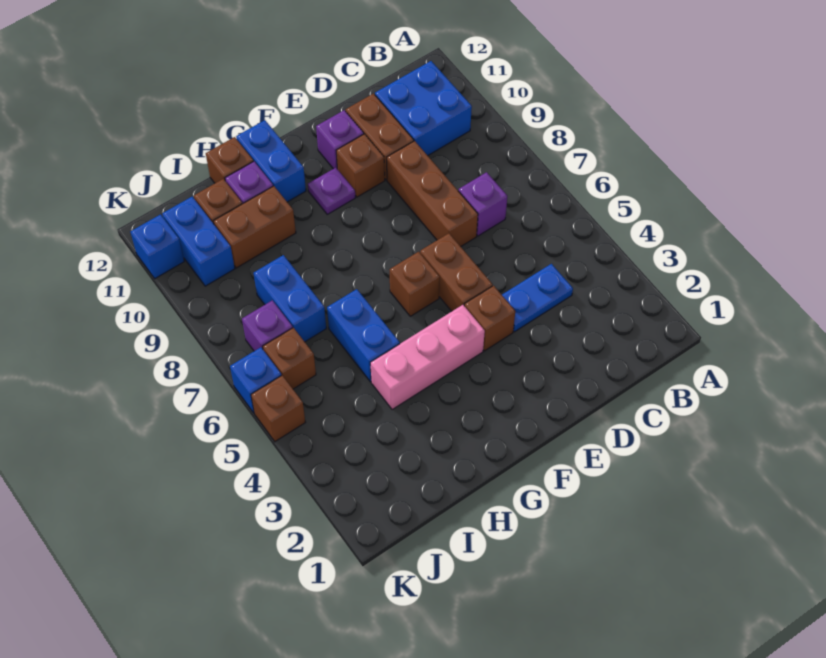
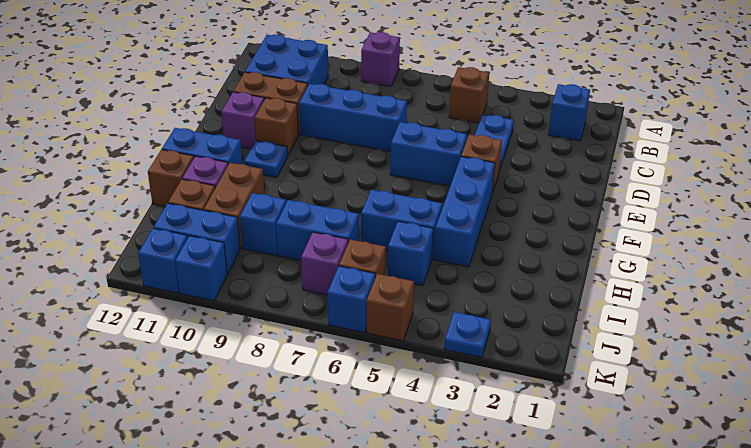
none -> blue 1x1 brick [548,84,590,141]
purple 1x1 brick [459,172,507,236] -> purple 1x1 brick moved to [361,32,400,86]
brown 1x3 brick [387,141,478,247] -> blue 1x3 brick [299,84,407,152]
brown 1x2 brick [420,233,493,311] -> blue 1x2 brick [390,122,467,186]
pink 1x3 brick [370,305,485,410] -> blue 1x3 brick [434,157,495,267]
brown 1x1 brick [390,252,440,316] -> brown 1x1 brick moved to [449,67,489,123]
purple 1x1 plate [308,168,355,214] -> blue 1x1 plate [244,141,288,178]
none -> blue 1x1 brick [387,221,433,286]
none -> blue 1x1 brick [240,193,286,256]
none -> blue 1x1 plate [444,312,491,358]
none -> blue 1x1 brick [175,236,227,301]

